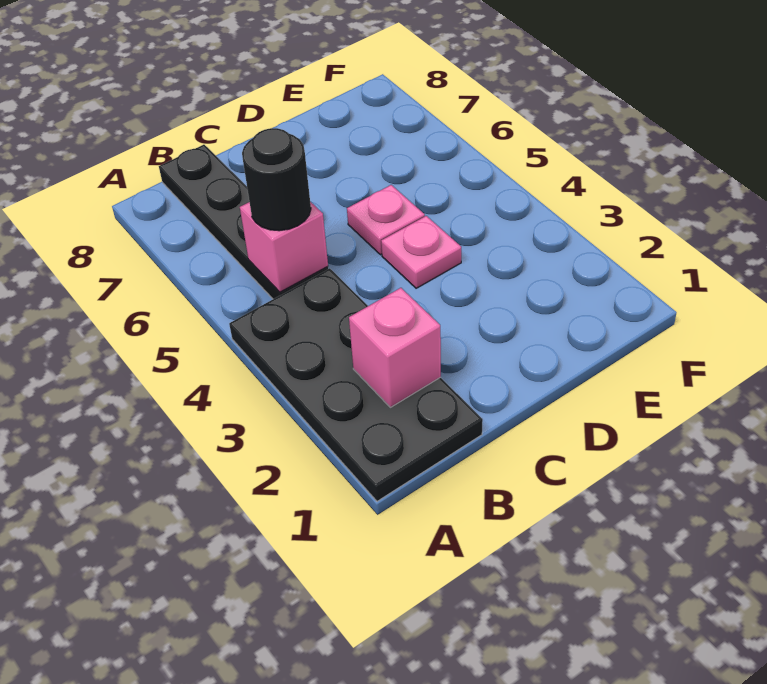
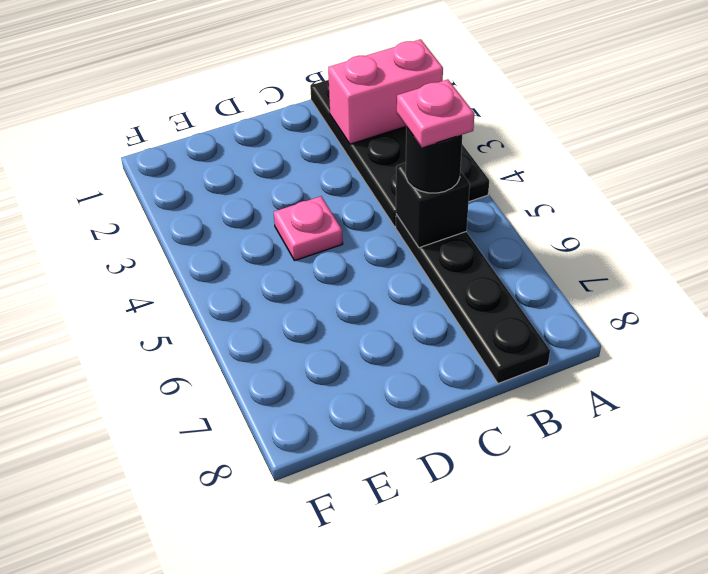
pink 1x1 brick [349,288,441,407] -> pink 1x2 brick [328,39,443,144]
pink 1x1 brick [240,202,328,292] -> black 1x1 brick [396,163,470,248]
pink 1x1 plate [347,185,425,255] -> pink 1x1 plate moved to [397,79,474,147]

